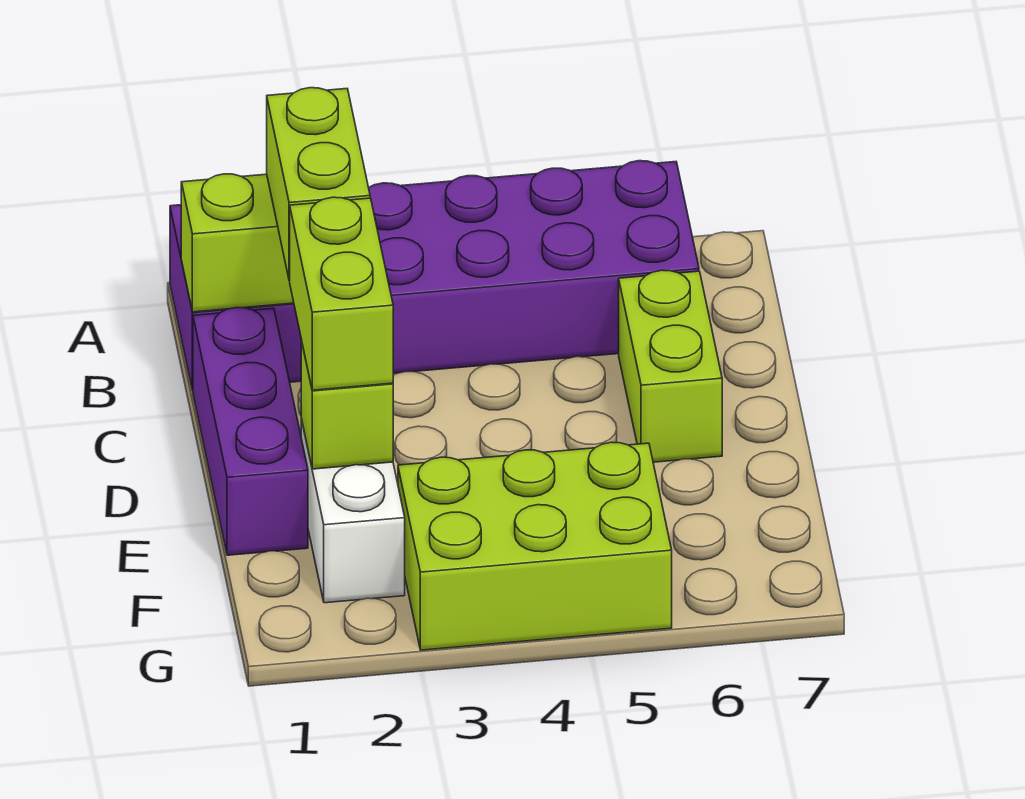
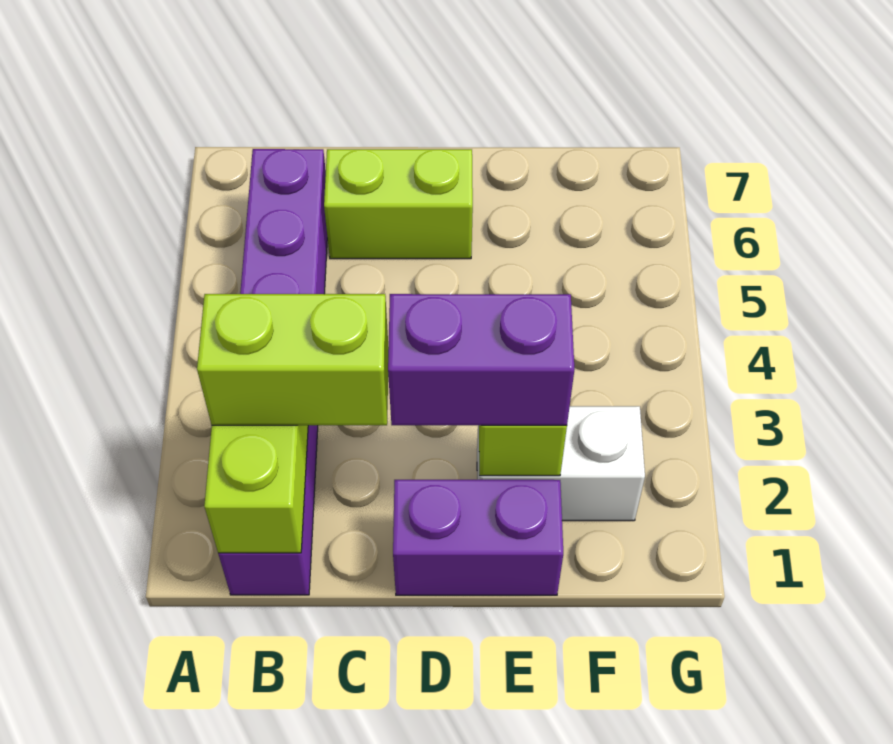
purple 2x6 brick [170,161,699,391] -> purple 1x6 brick [218,149,327,595]
purple 1x3 brick [193,308,308,555] -> purple 1x2 brick [393,480,563,595]
lime 1x2 brick [290,197,393,390] -> purple 1x2 brick [388,294,574,425]
lime 2x3 brick [398,442,672,650] -> none

